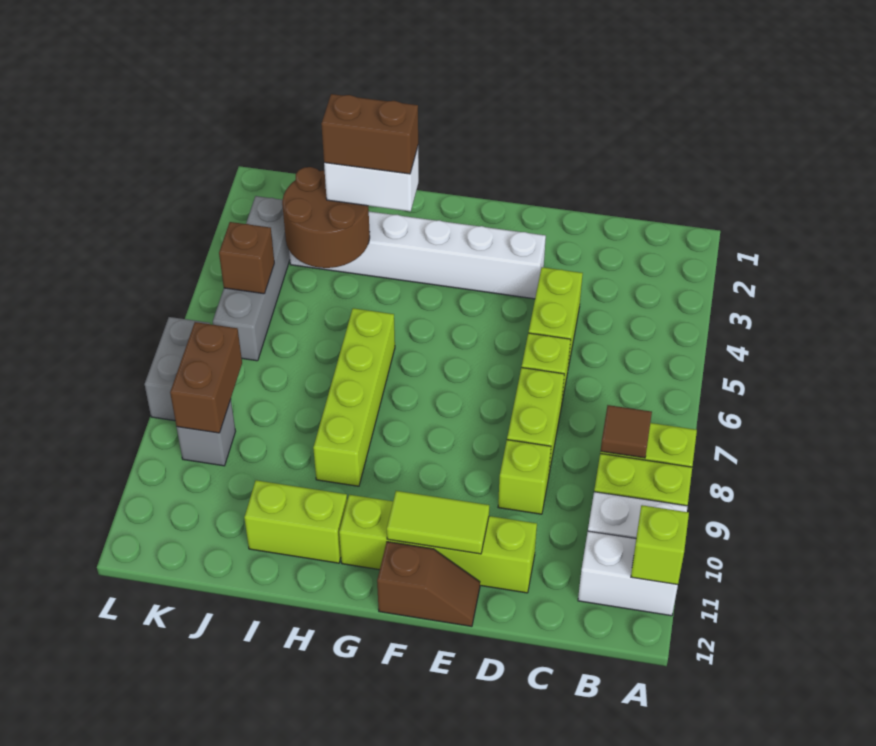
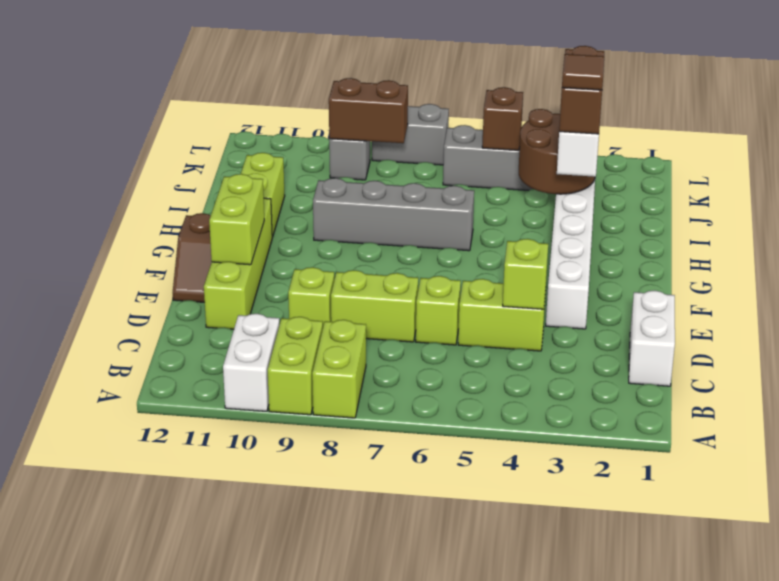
white 1x2 brick [578,531,678,616] -> white 1x2 brick moved to [629,291,675,386]
lime 1x1 brick [631,505,689,585] -> lime 1x1 brick moved to [503,239,548,309]
brown 1x1 tile [601,405,652,458] -> brown 1x1 tile moved to [562,54,604,90]
lime 1x2 tile [387,491,489,554] -> lime 1x2 brick [209,174,264,265]
lime 1x4 brick [313,308,395,486] -> grey 1x4 brick [313,178,474,251]

